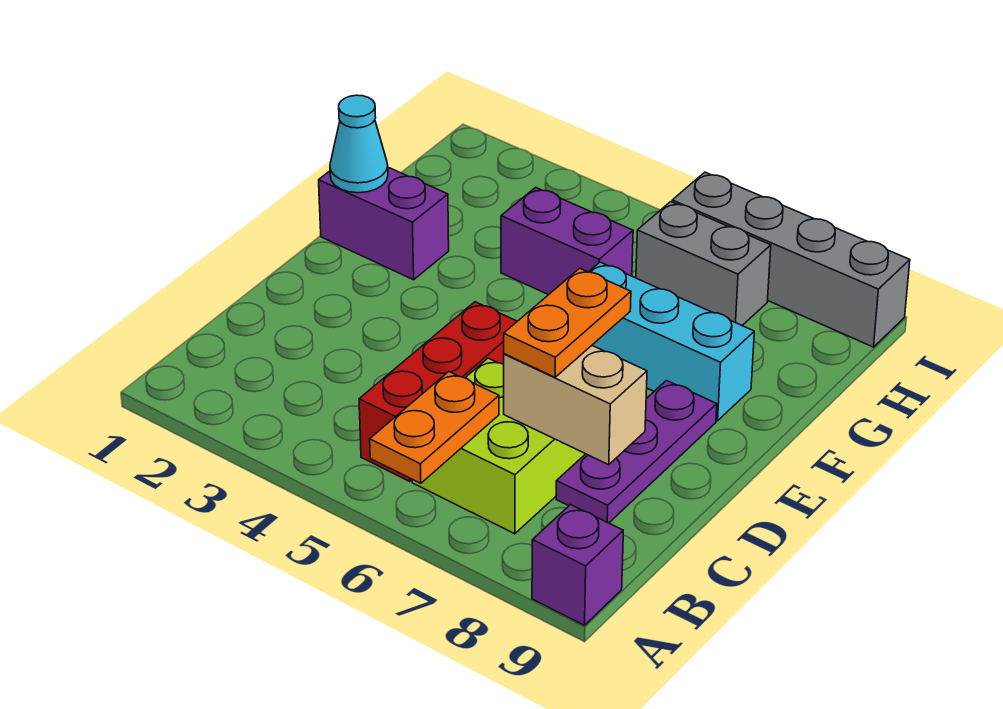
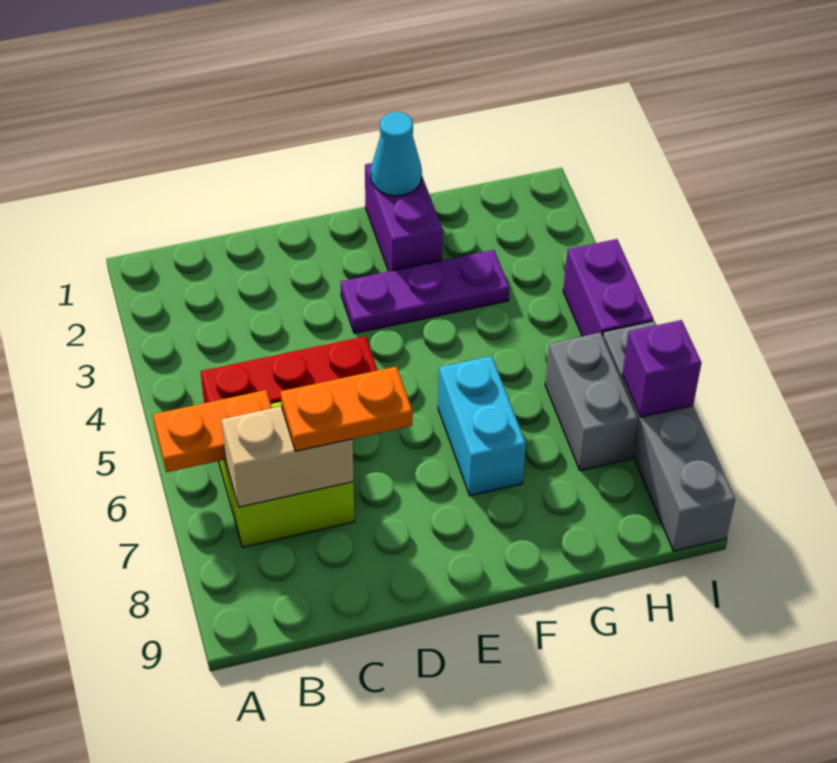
purple 1x1 brick [532,505,623,625] -> purple 1x1 brick moved to [622,320,701,417]
tan 1x2 brick [504,346,647,465] -> tan 1x2 brick turned to [221,406,354,507]
purple 1x3 plate [556,381,717,523] -> purple 1x3 plate moved to [341,250,509,333]
cyan 1x3 brick [589,262,754,421] -> cyan 1x2 brick [438,356,526,496]
purple 1x2 brick [501,187,633,295] -> purple 1x2 brick moved to [563,239,653,336]

